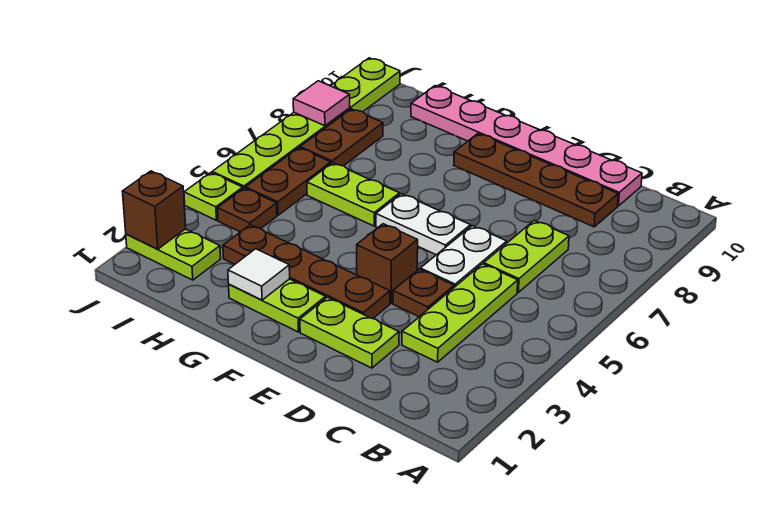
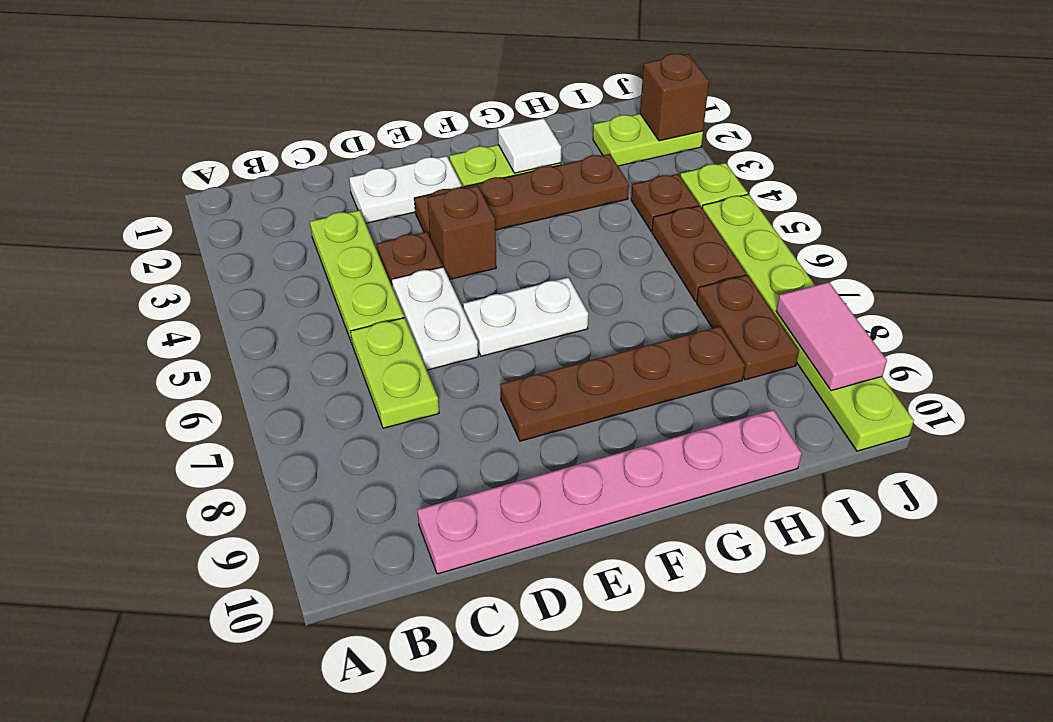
brown 1x4 plate [454,134,618,227] -> brown 1x4 plate moved to [500,326,745,441]
lime 1x2 plate [300,297,399,368] -> white 1x2 plate [349,156,462,223]
lime 1x2 plate [307,163,400,226] -> none
pink 1x1 tile [293,81,350,126] -> pink 1x2 tile [776,282,887,391]

